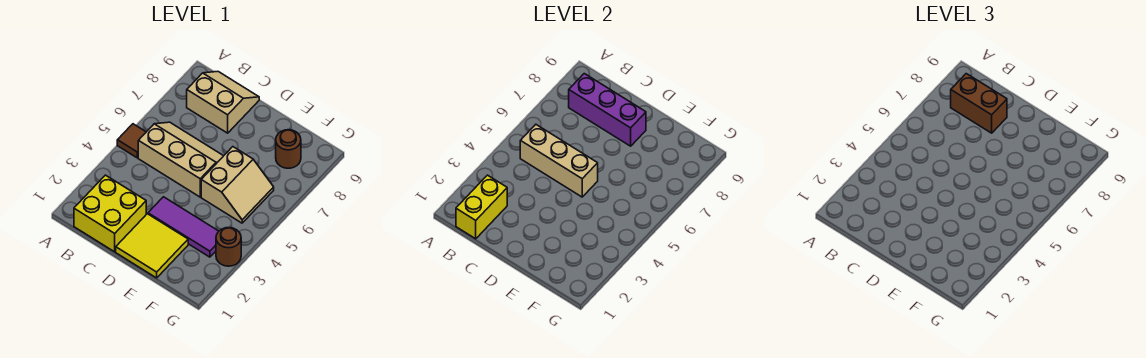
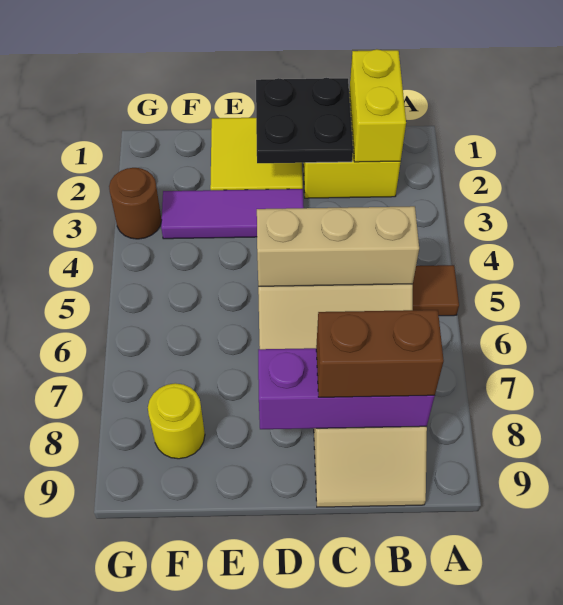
none -> black 2x2 plate [256,78,353,163]
tan 2x2 slope [201,147,274,223] -> none
brown 1x1 round brick [276,130,301,168] -> yellow 1x1 round brick [148,383,205,459]

